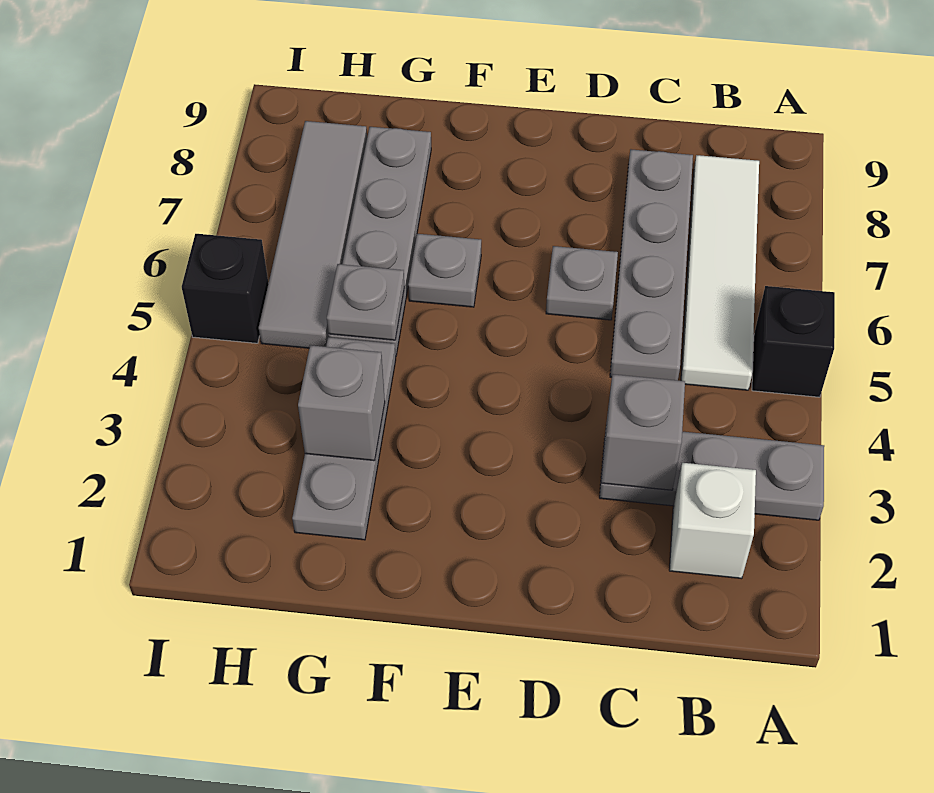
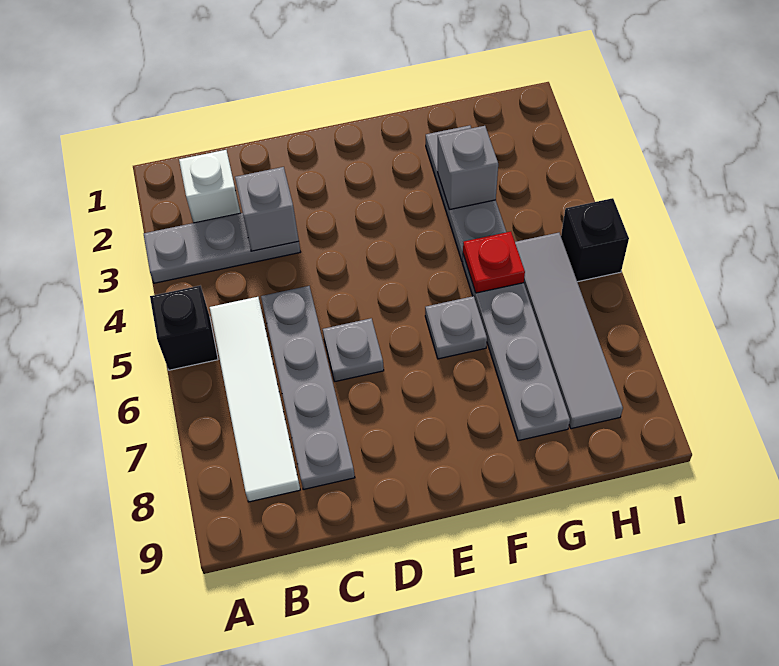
grey 1x1 plate [327,264,404,340] -> red 1x1 plate [463,232,525,293]

